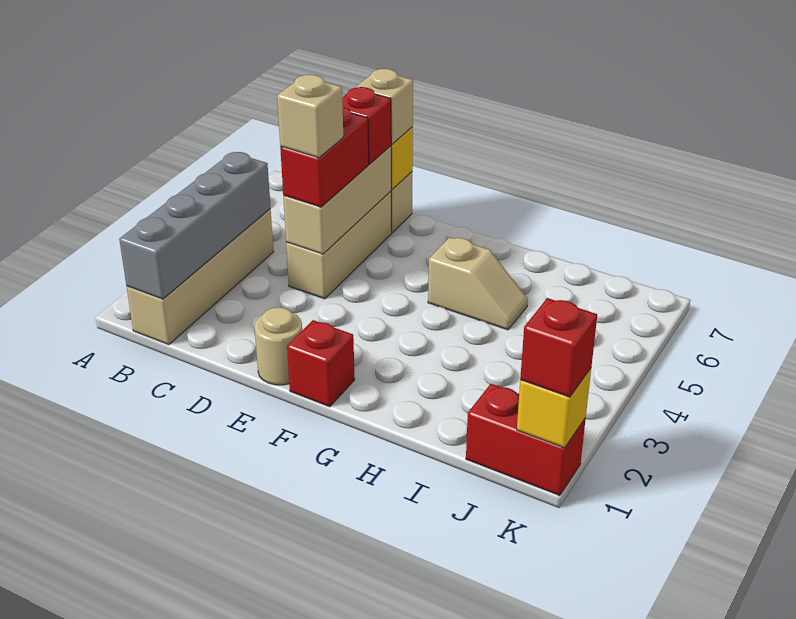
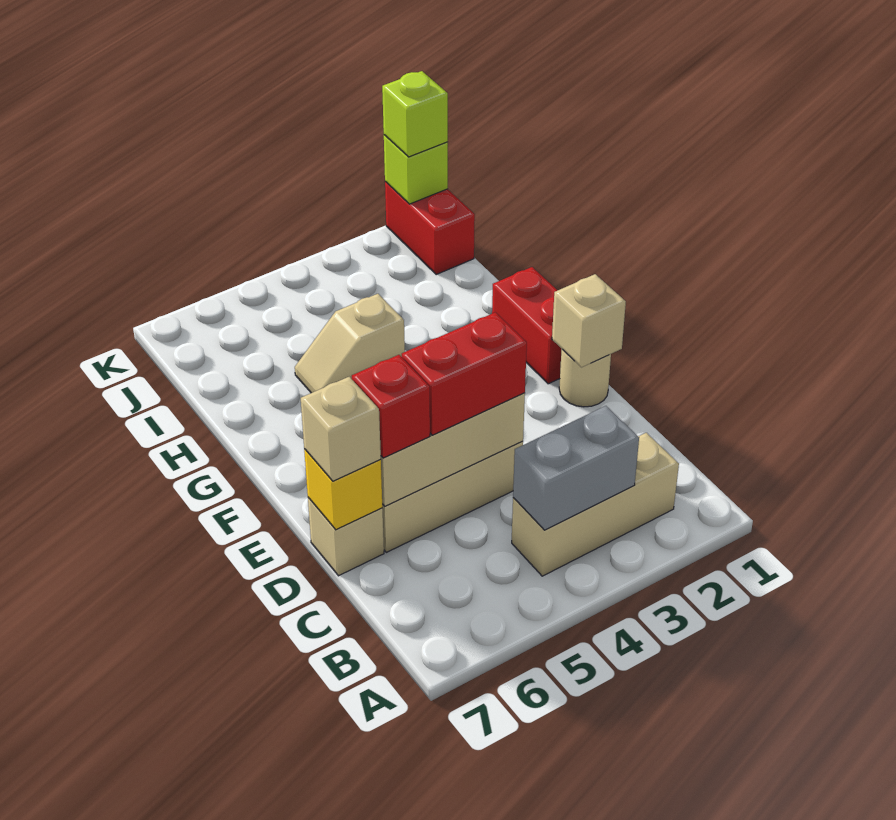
tan 1x4 brick [127,209,274,345] -> tan 1x3 brick [512,433,679,576]
grey 1x4 brick [119,152,271,299] -> grey 1x2 brick [513,406,639,530]
tan 1x1 brick [277,75,343,158] -> tan 1x1 brick moved to [552,274,626,367]
red 1x1 brick [287,320,355,407] -> red 1x2 brick [492,267,562,384]
tan 1x2 slope [428,237,528,330] -> tan 1x2 slope turned to [295,294,405,393]
yellow 1x1 brick [517,368,591,448] -> lime 1x1 brick [384,135,448,204]
red 1x1 brick [520,298,597,397] -> lime 1x1 brick [382,71,448,157]

